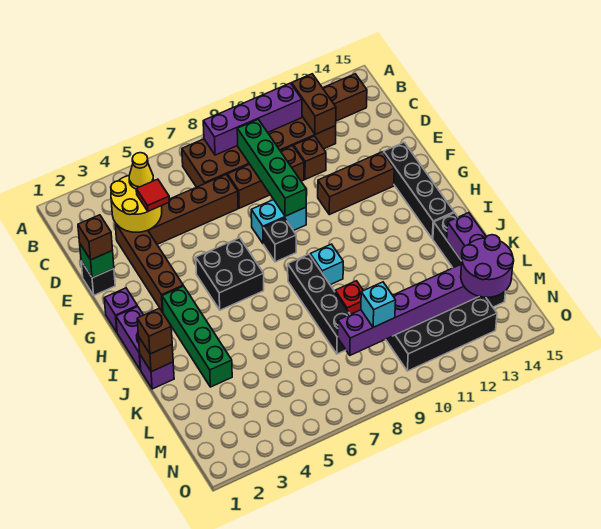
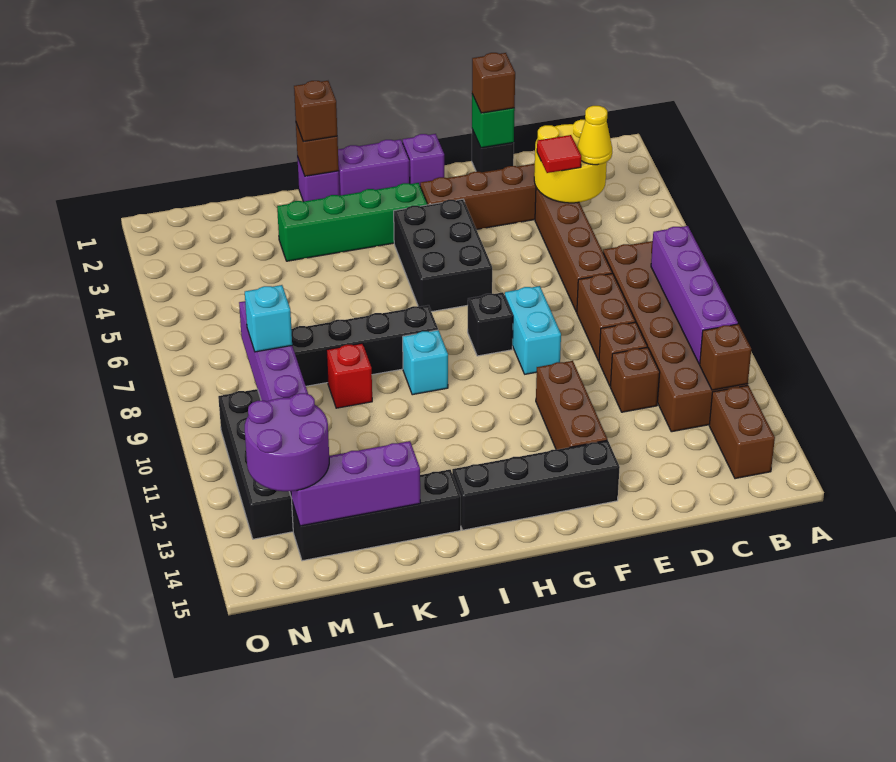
brown 1x2 brick [292,74,336,134] -> brown 1x1 brick [700,324,751,390]
green 1x4 brick [237,119,306,216] -> none
black 2x2 brick [196,238,264,310] -> black 2x3 brick [394,199,492,312]

